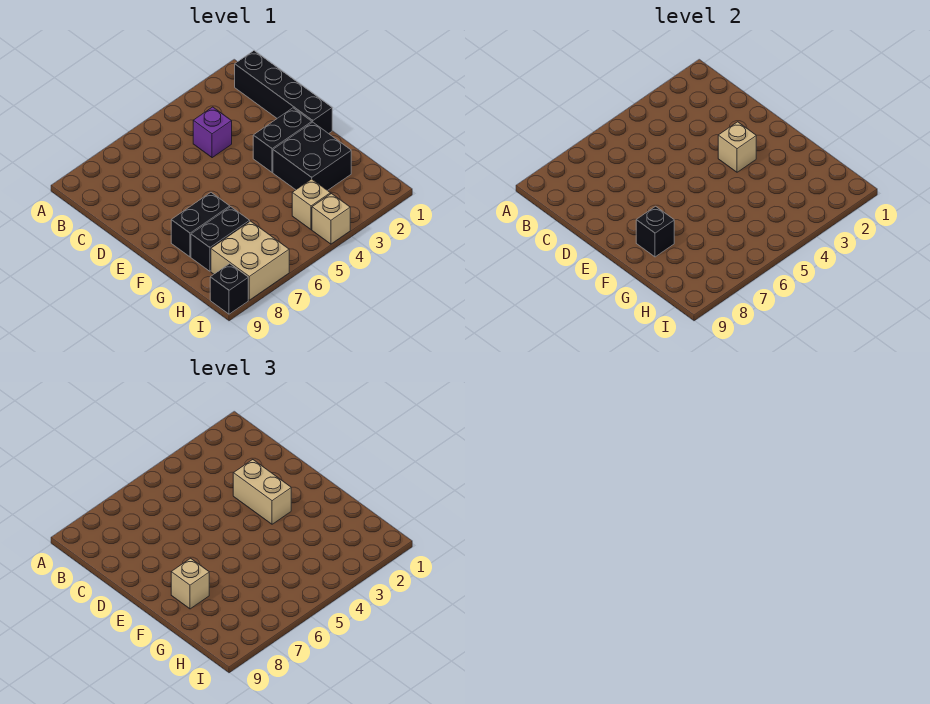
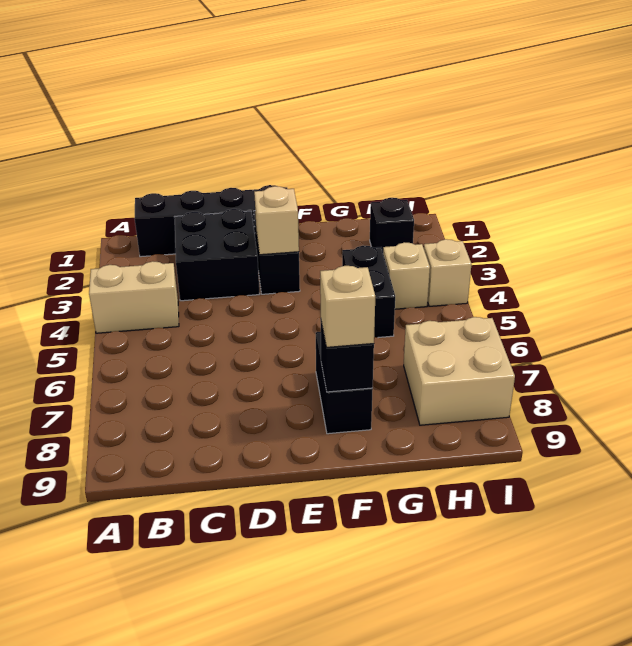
purple 1x1 brick [193,107,232,158] -> none
tan 1x2 brick [233,460,291,524] -> tan 1x2 brick moved to [89,261,179,333]
black 2x2 brick [273,122,351,191] -> black 2x2 brick moved to [174,209,260,301]
black 1x2 brick [191,207,250,271] -> black 1x2 brick moved to [342,246,395,338]
black 1x1 brick [210,264,248,314] -> black 1x1 brick moved to [370,198,414,251]

